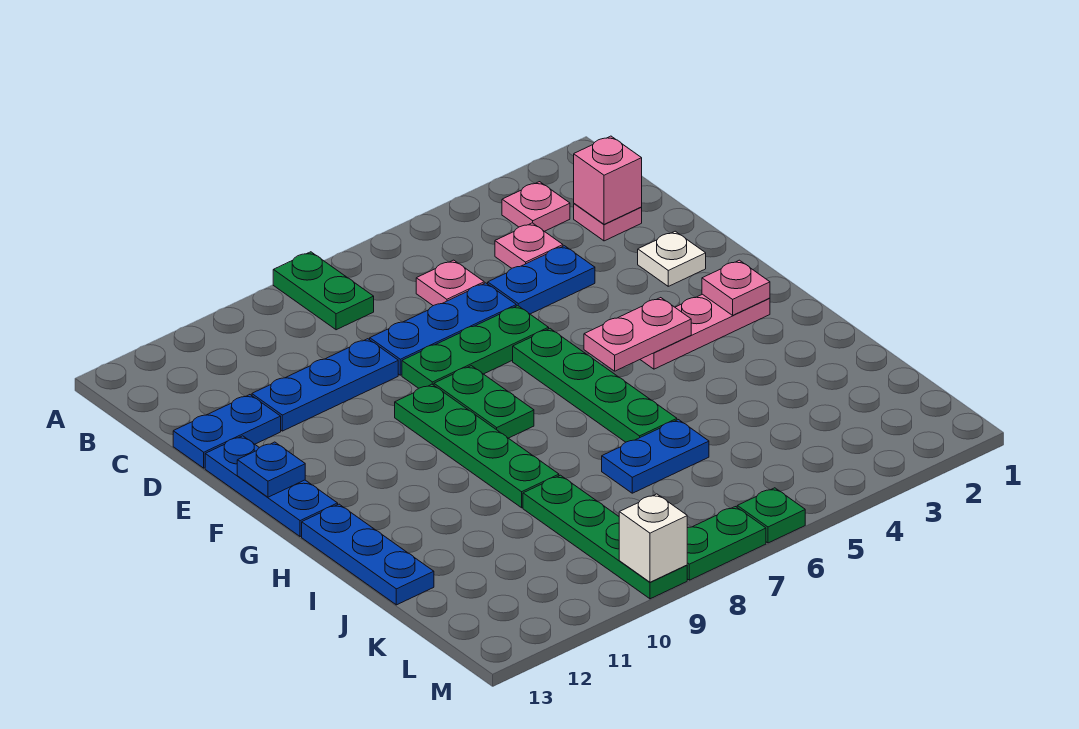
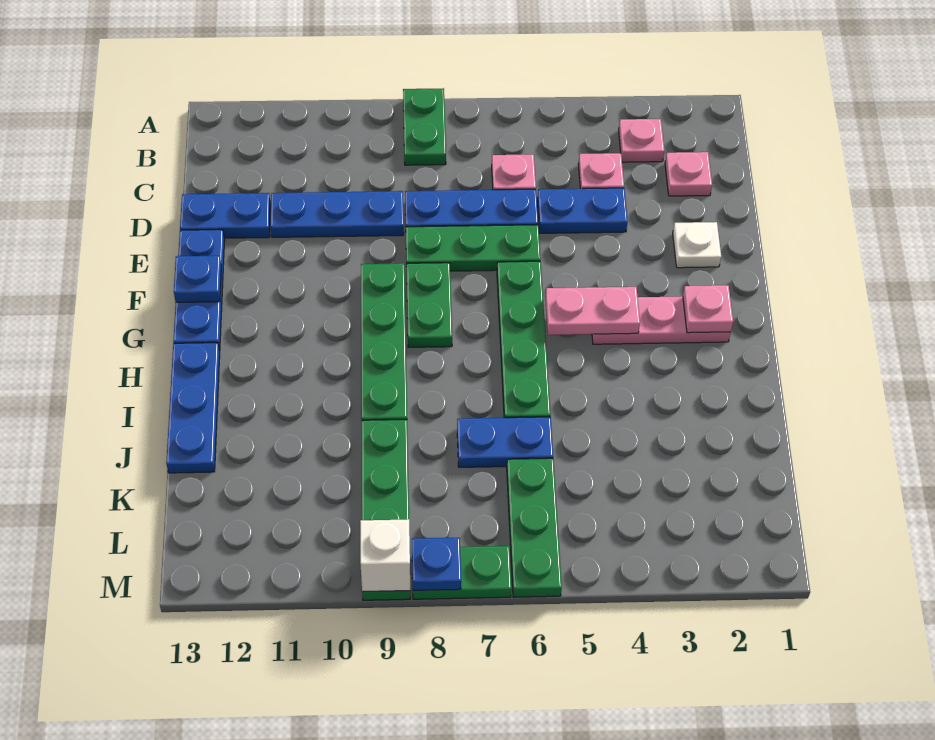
pink 1x1 brick [574,136,642,224] -> none
green 1x1 plate [737,488,805,543] -> green 1x3 plate [507,458,562,597]
none -> blue 1x1 plate [412,538,461,590]

